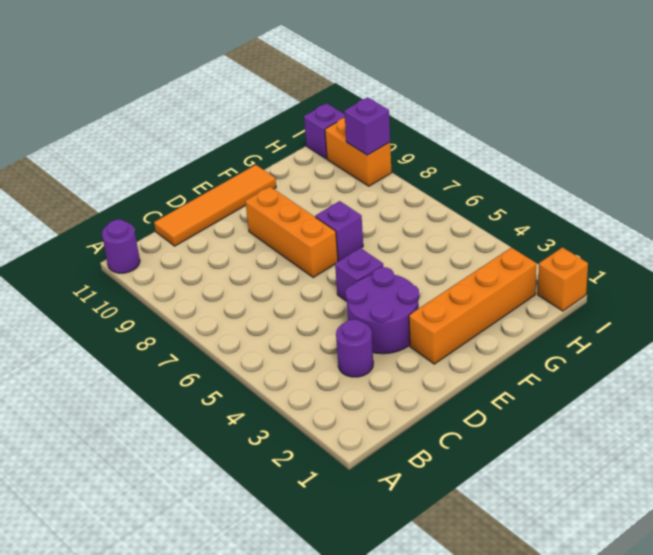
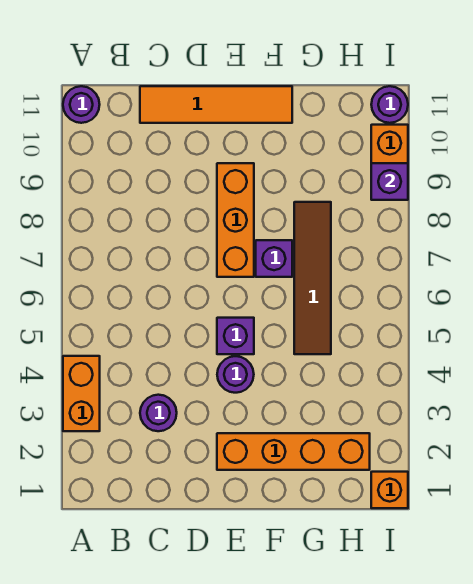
none -> orange 1x2 brick [63,356,100,431]
purple 2x2 round brick [345,267,419,354] -> purple 1x1 round brick [217,356,254,393]
none -> brown 1x4 tile [294,202,331,354]
purple 1x1 brick [304,103,345,159] -> purple 1x1 round brick [371,86,408,123]

